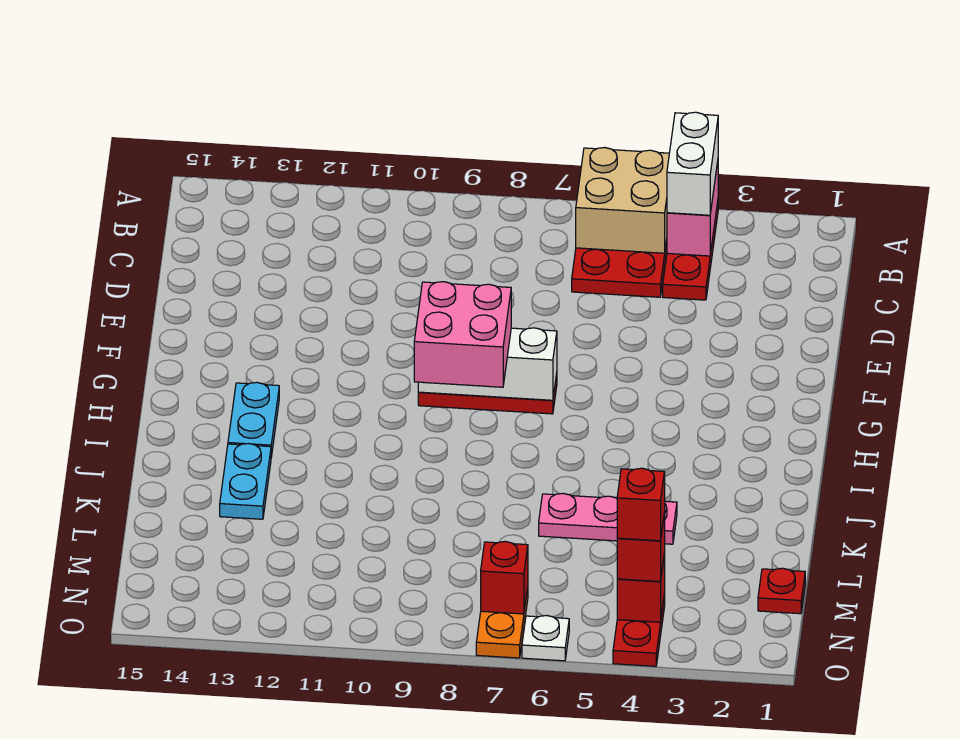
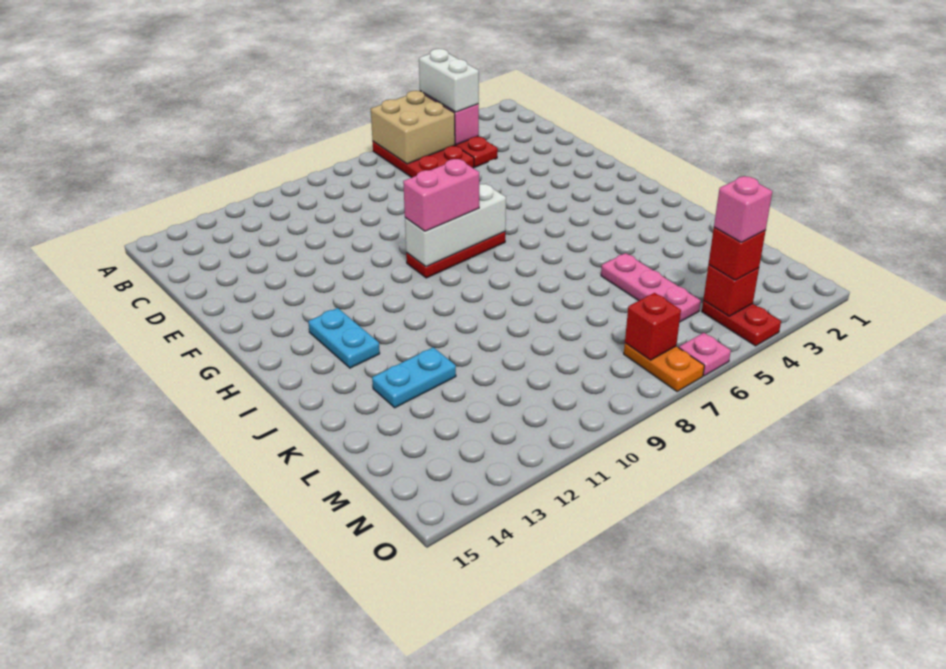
pink 2x2 brick [414,282,511,387] -> pink 1x2 brick [403,159,479,231]
cyan 1x2 plate [220,444,271,519] -> cyan 1x2 plate turned to [372,347,456,408]
pink 1x3 plate [539,493,677,544] -> pink 1x3 plate turned to [601,253,701,322]
red 1x1 plate [758,568,805,614] -> none
red 1x1 brick [617,468,665,541] -> pink 1x1 brick [714,176,772,242]
white 1x1 plate [522,616,569,661] -> pink 1x1 plate [679,333,731,376]

